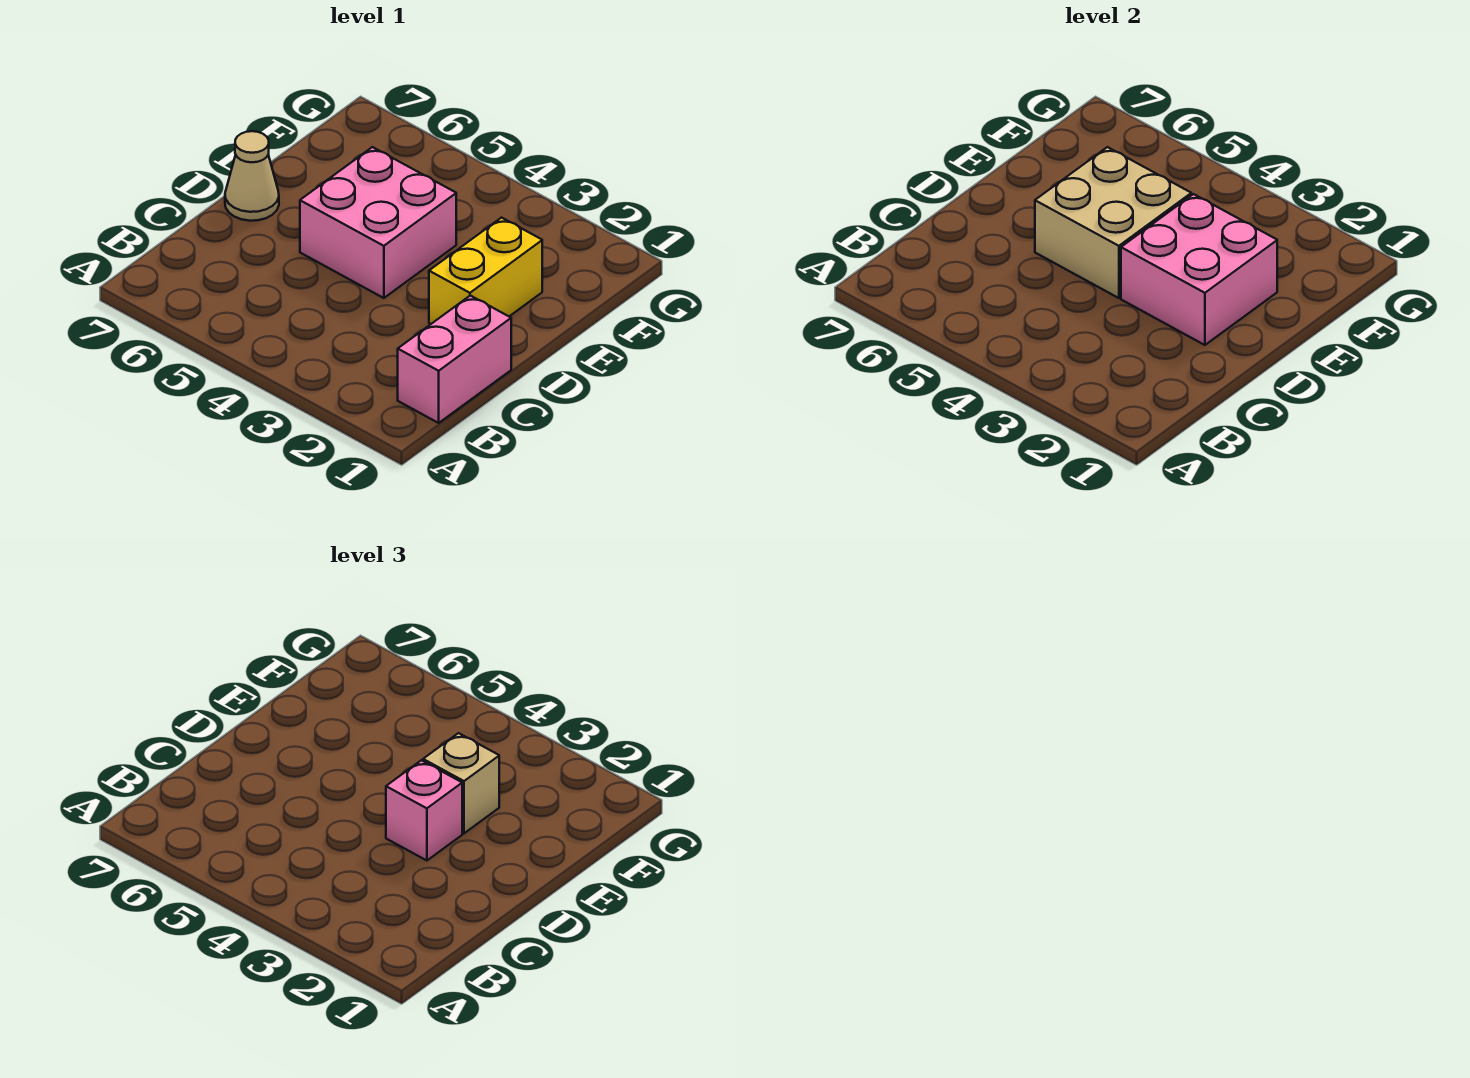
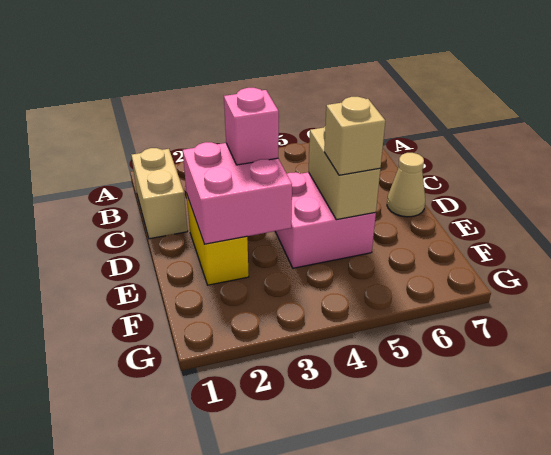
pink 1x2 brick [398,296,511,423] -> tan 1x2 brick [132,148,188,239]
tan 2x2 brick [1035,147,1191,298] -> tan 1x2 brick [309,127,380,220]
tan 1x1 brick [423,733,499,833] -> tan 1x1 brick moved to [324,97,385,175]

